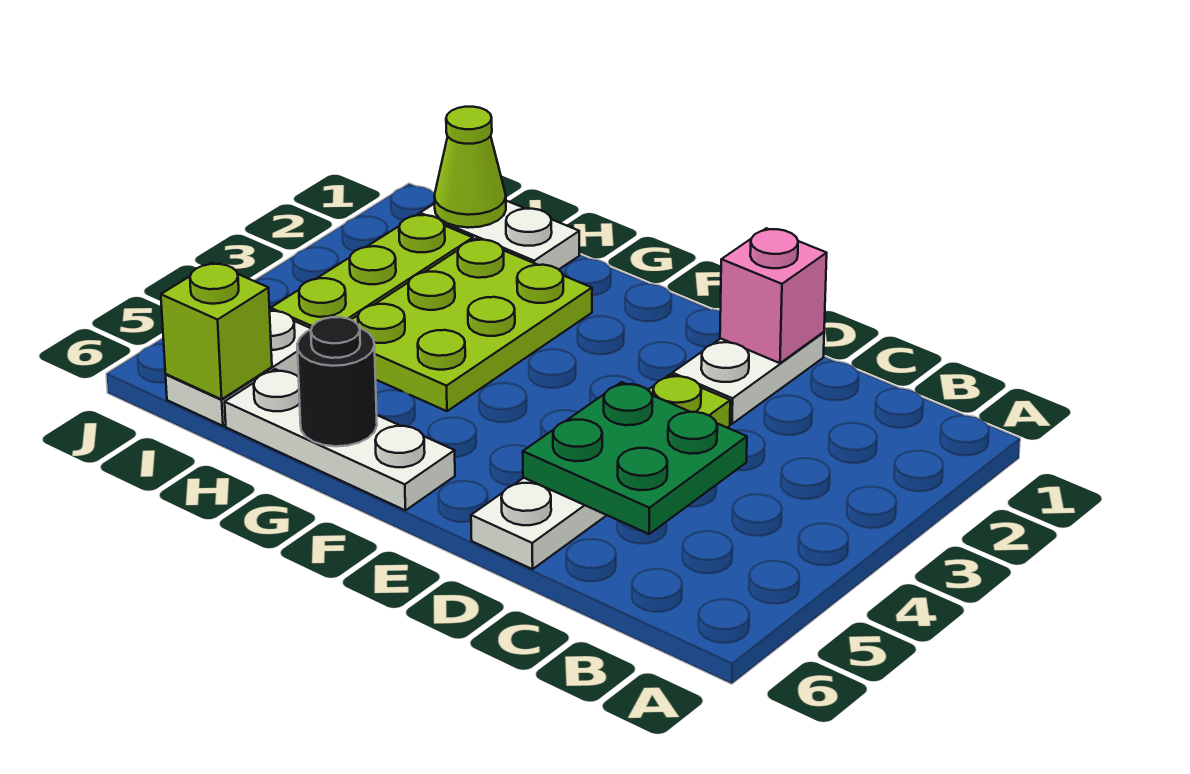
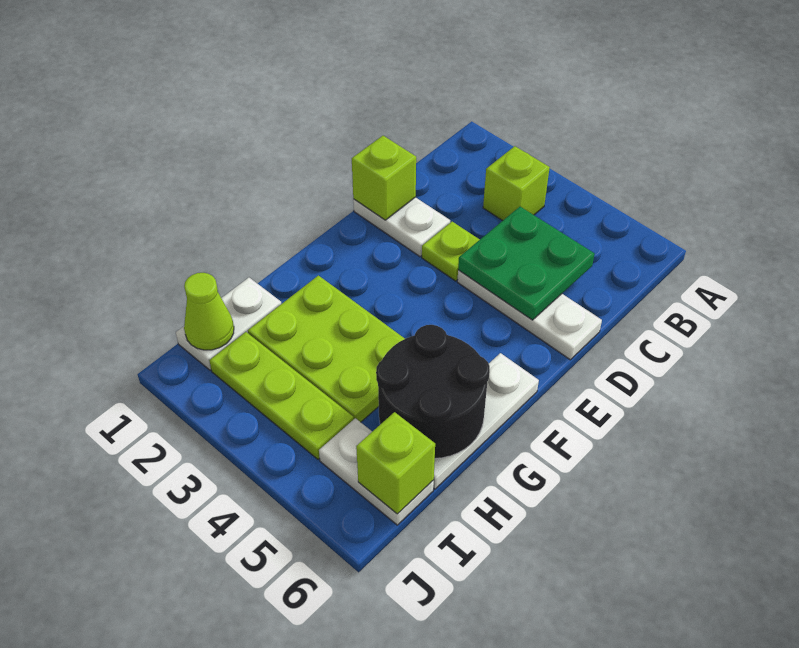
none -> lime 1x1 brick [483,146,550,221]
pink 1x1 brick [720,228,827,363] -> lime 1x1 brick [352,136,416,220]
black 1x1 round brick [297,317,377,446] -> black 2x2 round brick [376,325,490,459]

